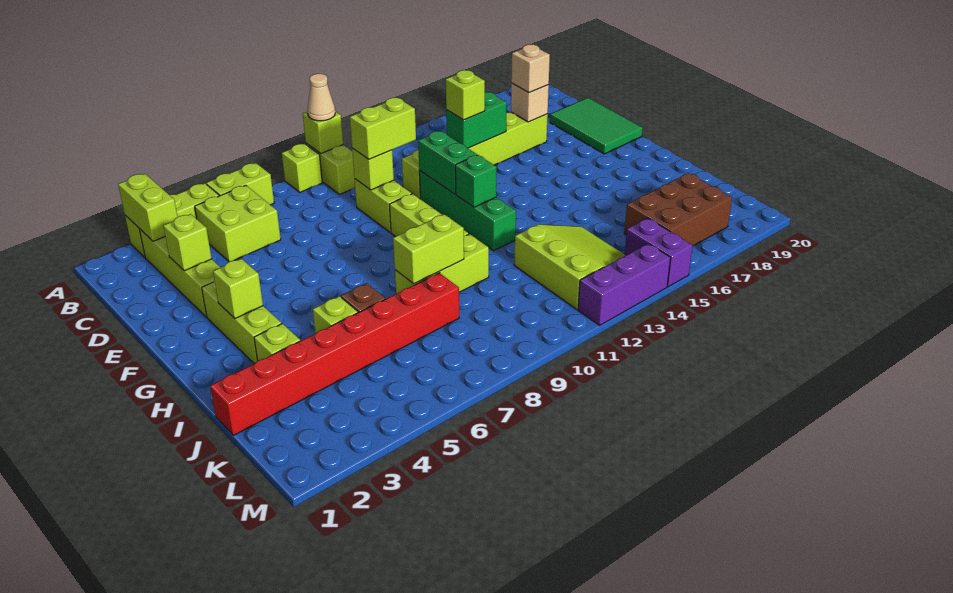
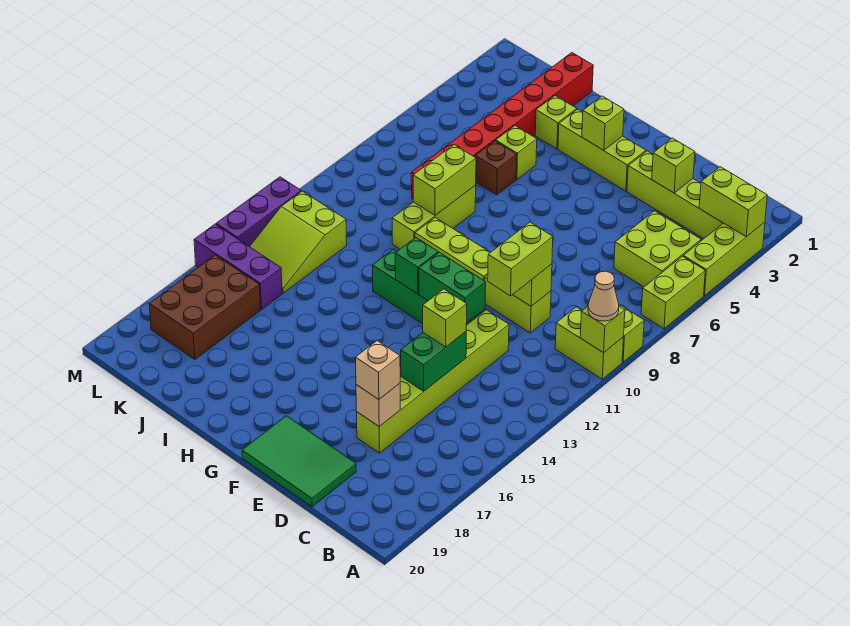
lime 3x3 slope [514,224,626,309] -> lime 2x3 slope [250,191,347,293]
purple 1x2 brick [625,218,693,287] -> purple 1x3 brick [194,224,282,309]

